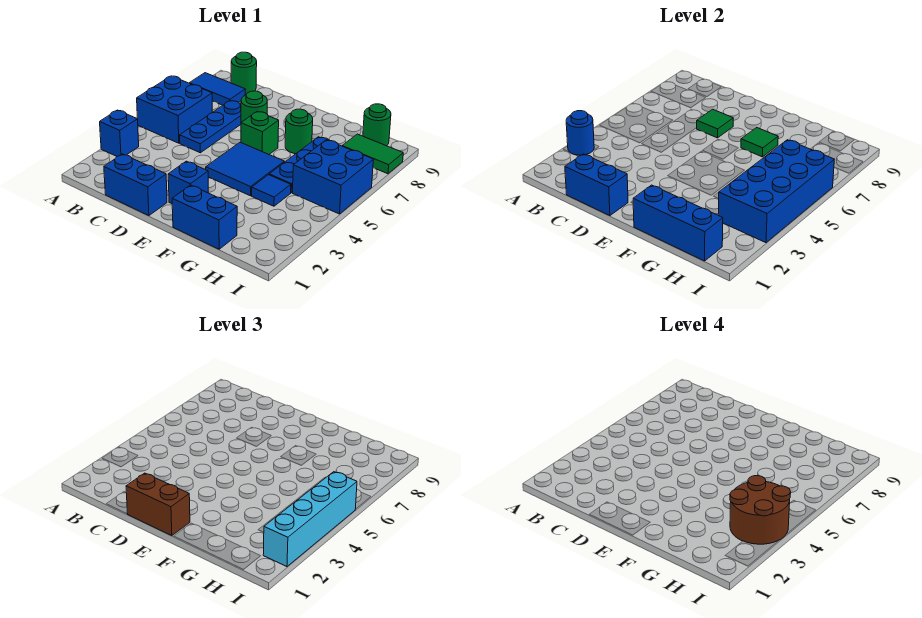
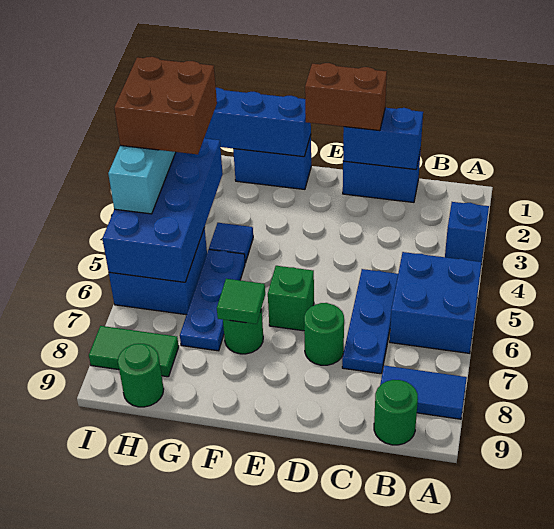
blue 1x1 round brick [566,111,594,155] -> none
green 1x1 tile [697,109,733,138] -> none
blue 1x1 brick [168,161,208,204] -> none
blue 2x2 tile [206,142,284,196] -> none
brown 2x2 round brick [730,476,791,544] -> brown 2x2 brick [114,57,217,154]

